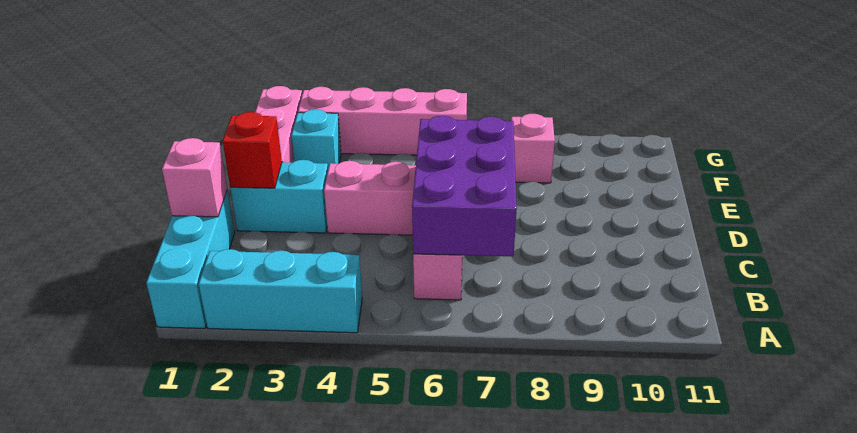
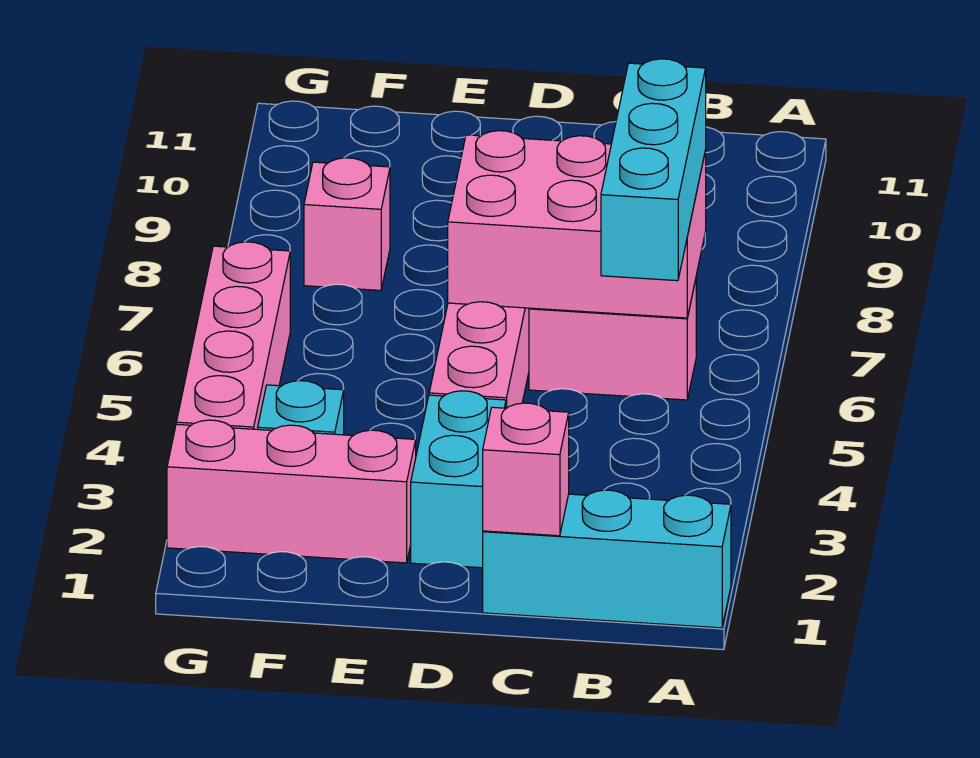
cyan 1x3 brick [199,249,362,333] -> cyan 1x3 brick moved to [601,59,706,281]
purple 2x3 brick [412,116,517,256] -> pink 2x3 brick [448,131,706,318]
red 1x1 brick [223,112,282,188] -> none

